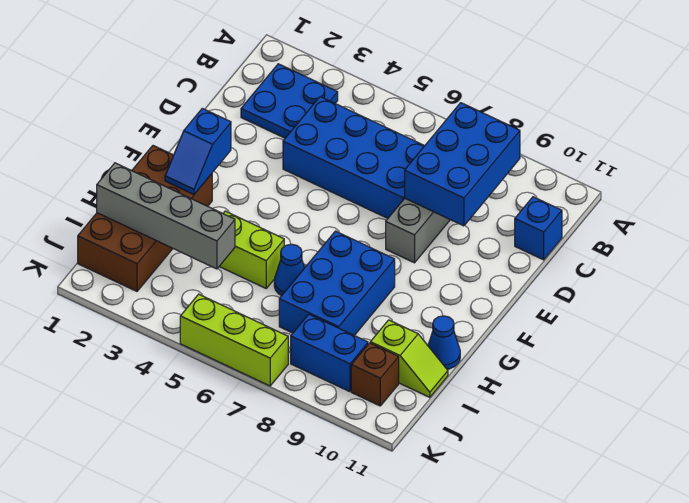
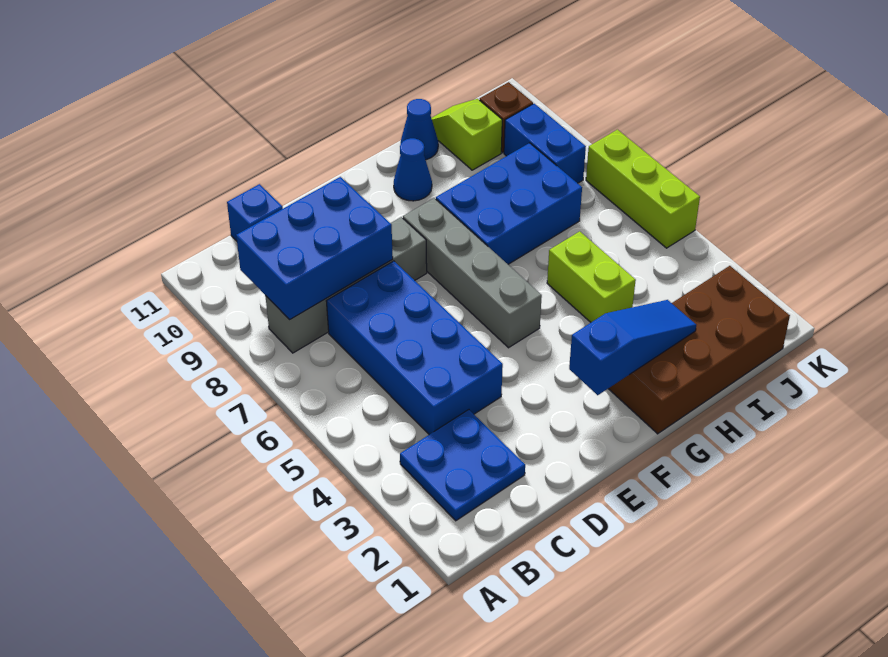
blue 1x2 slope [165,108,231,194] -> blue 1x3 slope [569,300,696,395]
blue 1x1 cone [274,244,304,296] -> blue 1x1 cone moved to [394,138,432,201]
grey 1x4 brick [97,163,235,269] -> grey 1x4 brick moved to [403,198,542,348]

